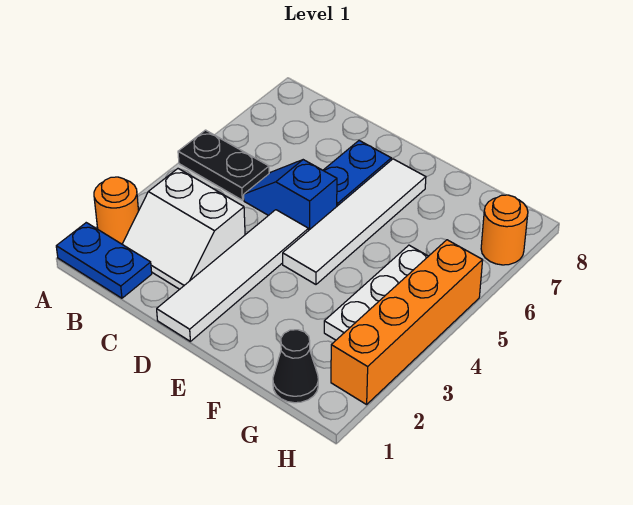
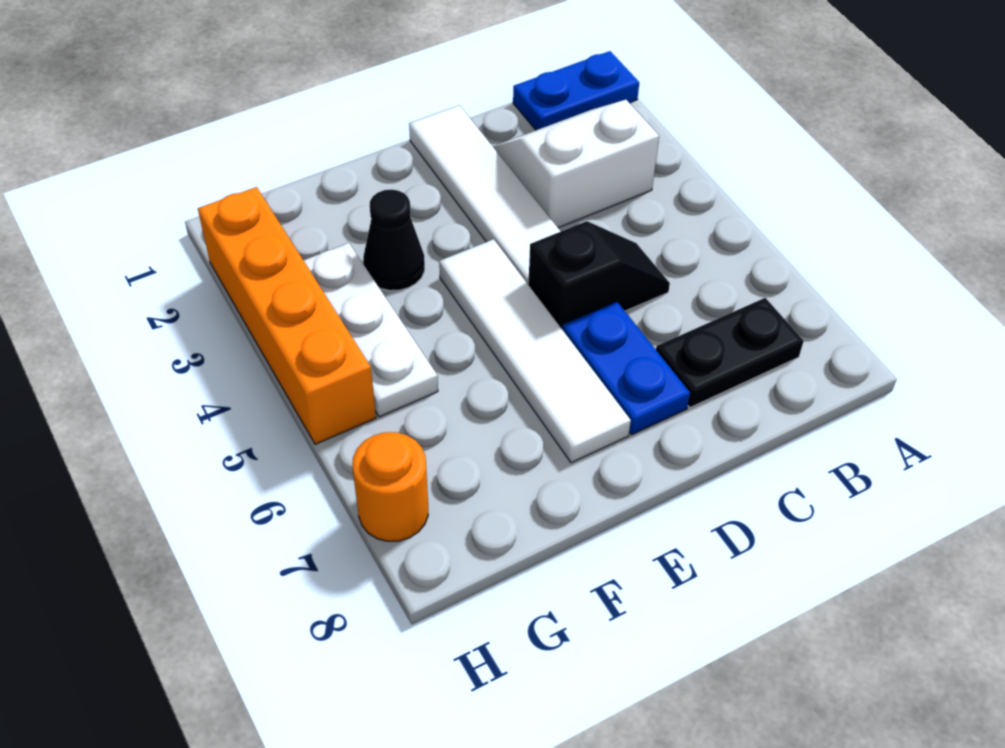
orange 1x1 round brick [94,177,139,244] -> none
black 1x2 plate [178,130,269,200] -> black 1x2 plate moved to [656,298,804,408]
blue 1x2 slope [244,160,337,231] -> black 1x2 slope [528,221,670,329]
black 1x1 cone [273,330,318,403] -> black 1x1 cone moved to [363,190,425,291]

